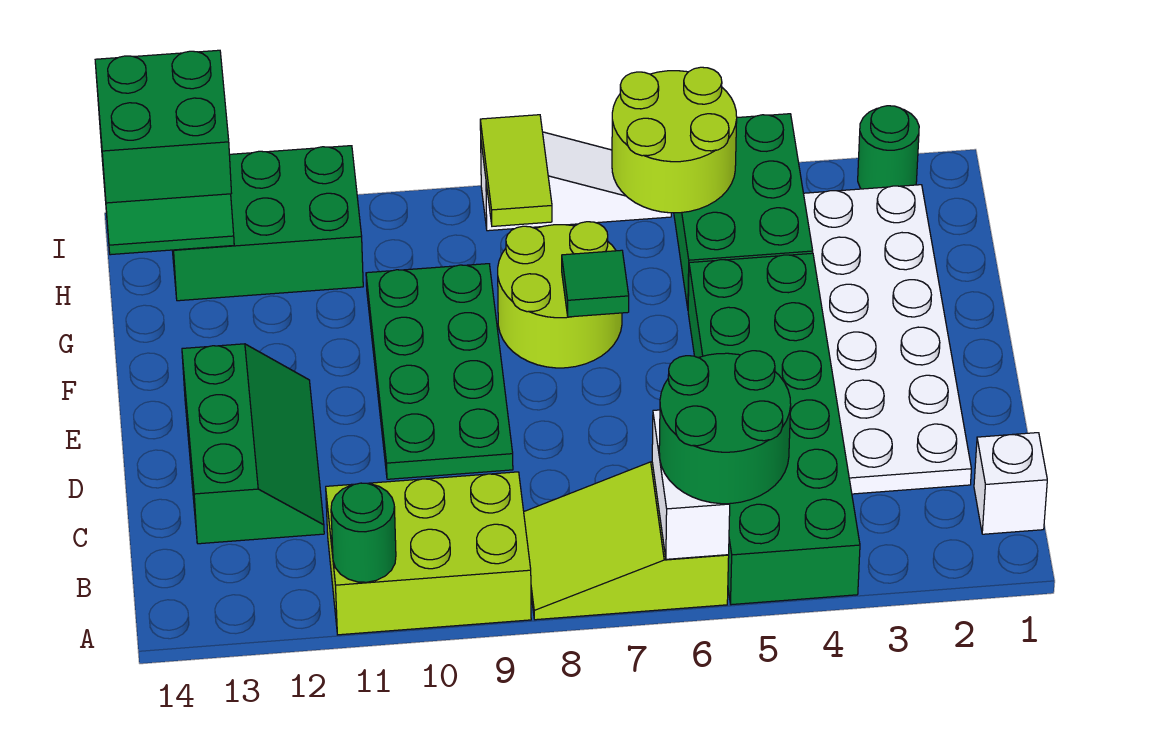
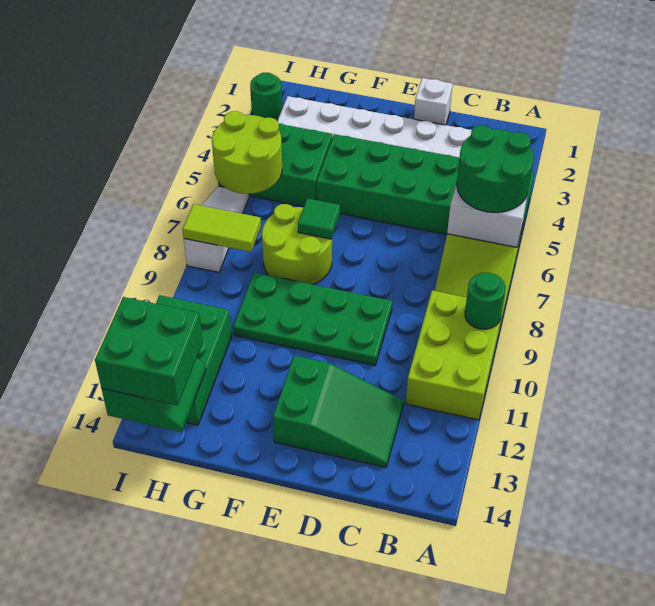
green 1x1 round brick [331,483,396,582] -> green 1x1 round brick moved to [465,273,505,329]
white 1x1 brick [974,433,1047,534] -> white 1x1 brick moved to [414,78,453,125]
green 2x3 slope [182,344,324,544] -> green 2x3 slope turned to [273,356,404,467]

